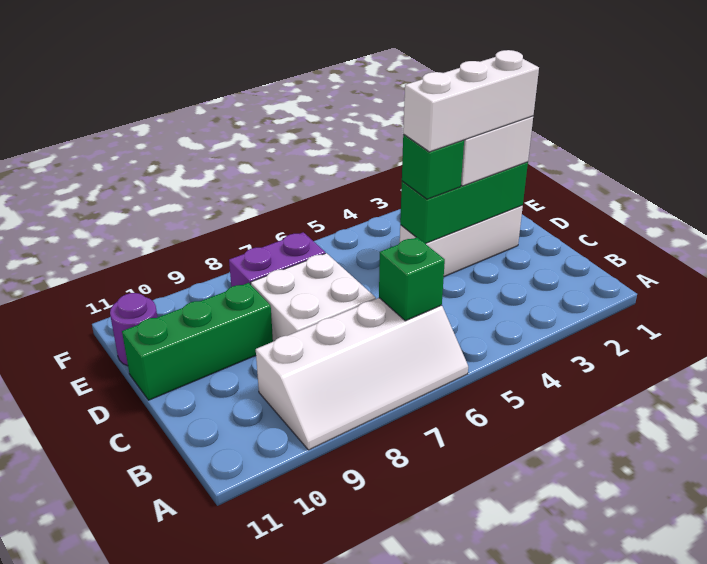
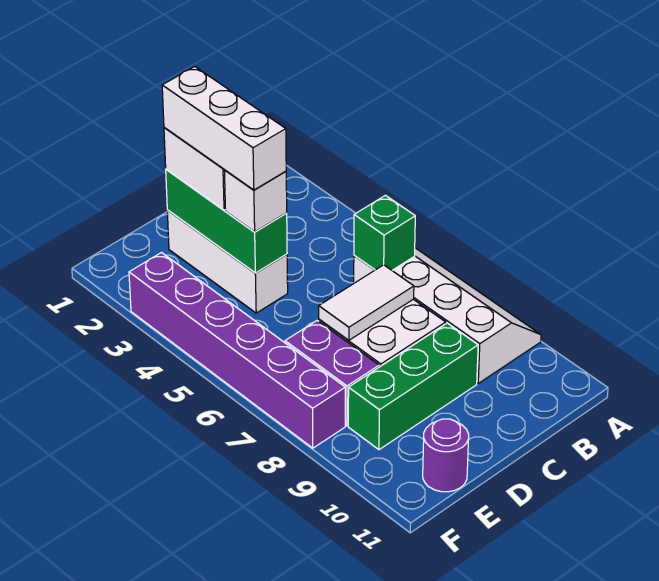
none -> white 1x2 tile [319,265,414,340]
green 1x1 brick [402,135,464,199] -> white 1x1 brick [224,170,287,232]
green 1x3 brick [122,283,273,400] -> green 1x3 brick turned to [348,323,478,450]
none -> purple 1x6 brick [129,253,345,448]

